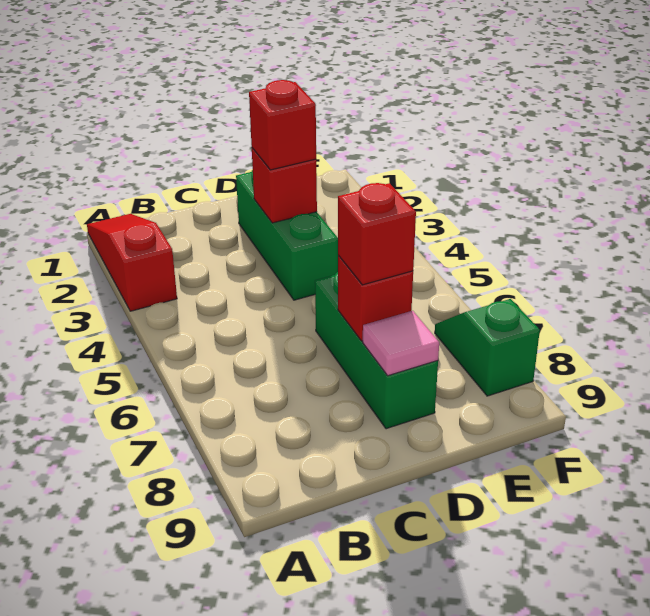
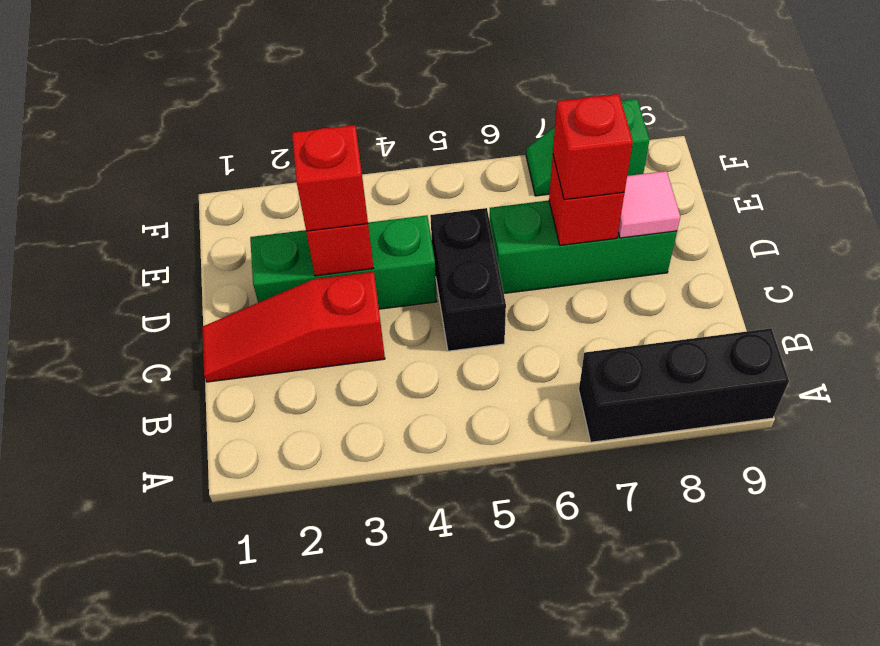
red 1x3 slope [87,214,177,311] -> red 1x3 slope moved to [202,272,385,382]
none -> black 1x3 brick [579,328,789,442]
none -> black 1x2 brick [430,208,506,351]

